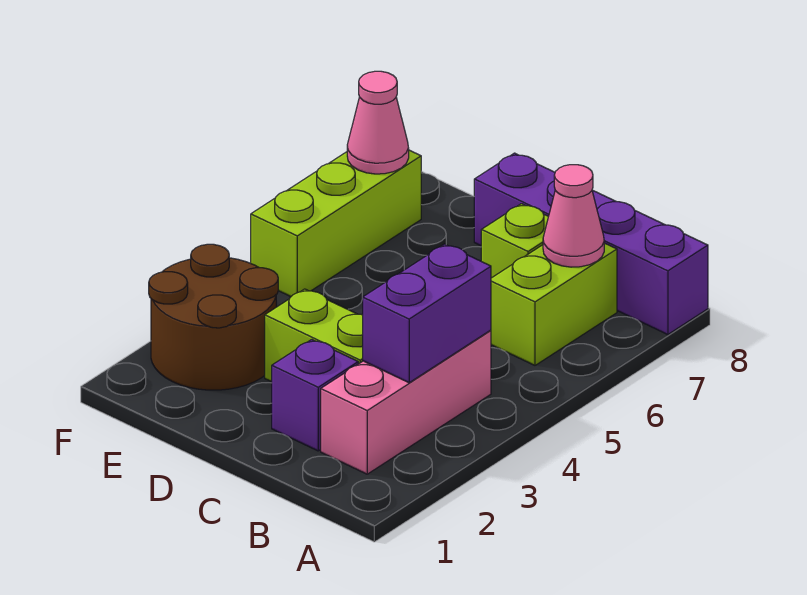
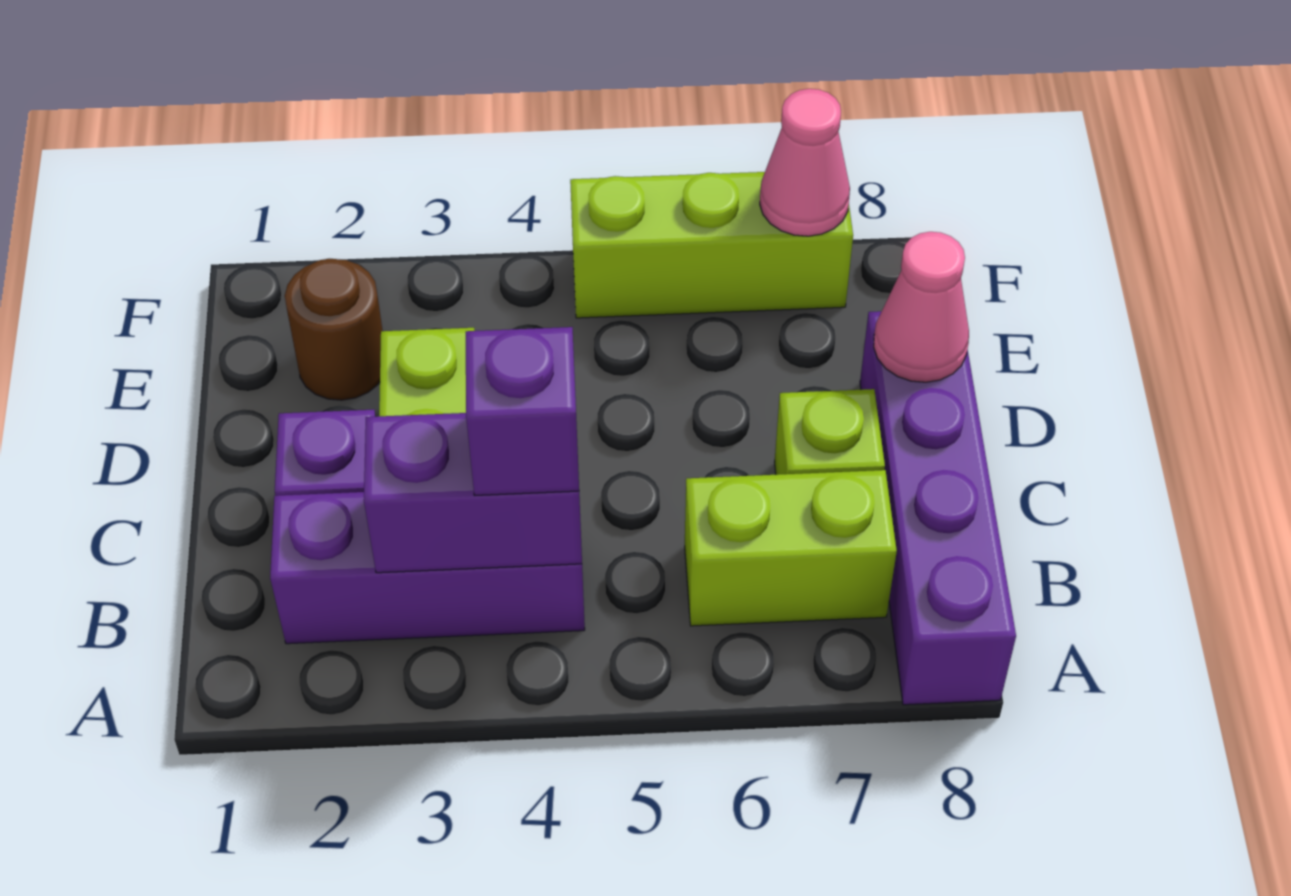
pink 1x3 brick [321,330,491,474] -> purple 1x3 brick [270,492,585,644]
none -> purple 1x1 brick [466,327,579,495]
pink 1x1 cone [543,165,604,267] -> pink 1x1 cone moved to [874,232,969,382]
brown 2x2 round brick [149,244,278,390] -> brown 1x1 round brick [285,259,383,400]

